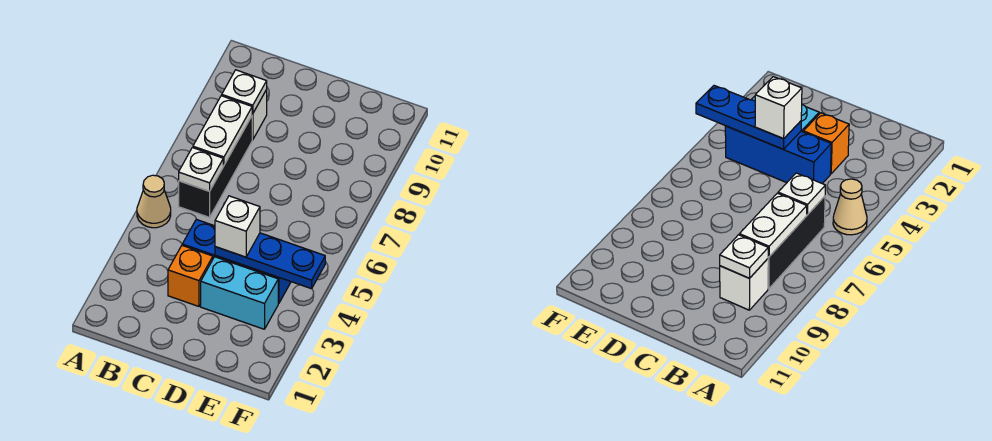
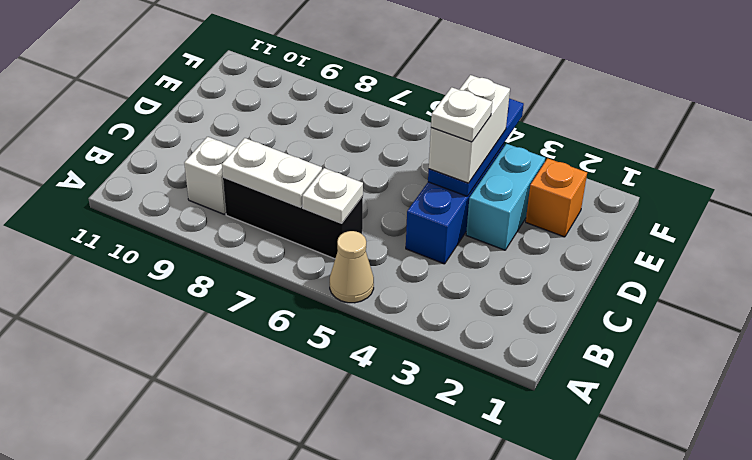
white 1x1 plate [222,70,267,114] -> white 1x1 plate moved to [431,87,492,142]
orange 1x1 brick [168,246,213,306] -> orange 1x1 brick moved to [526,158,587,237]
white 1x1 brick [215,196,260,257] -> white 1x2 brick [429,75,510,183]

